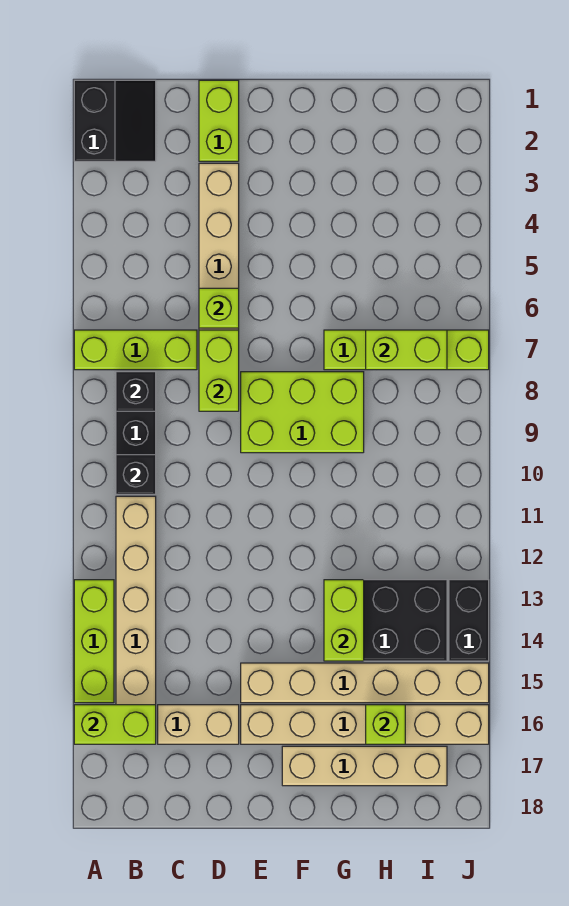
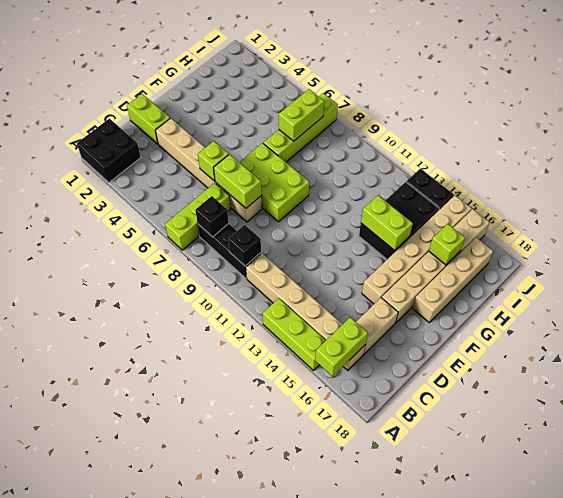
black 2x2 slope [74,80,156,161] -> black 2x2 brick [77,119,141,182]
lime 2x3 brick [241,372,364,453] -> lime 2x3 brick turned to [239,143,309,222]

